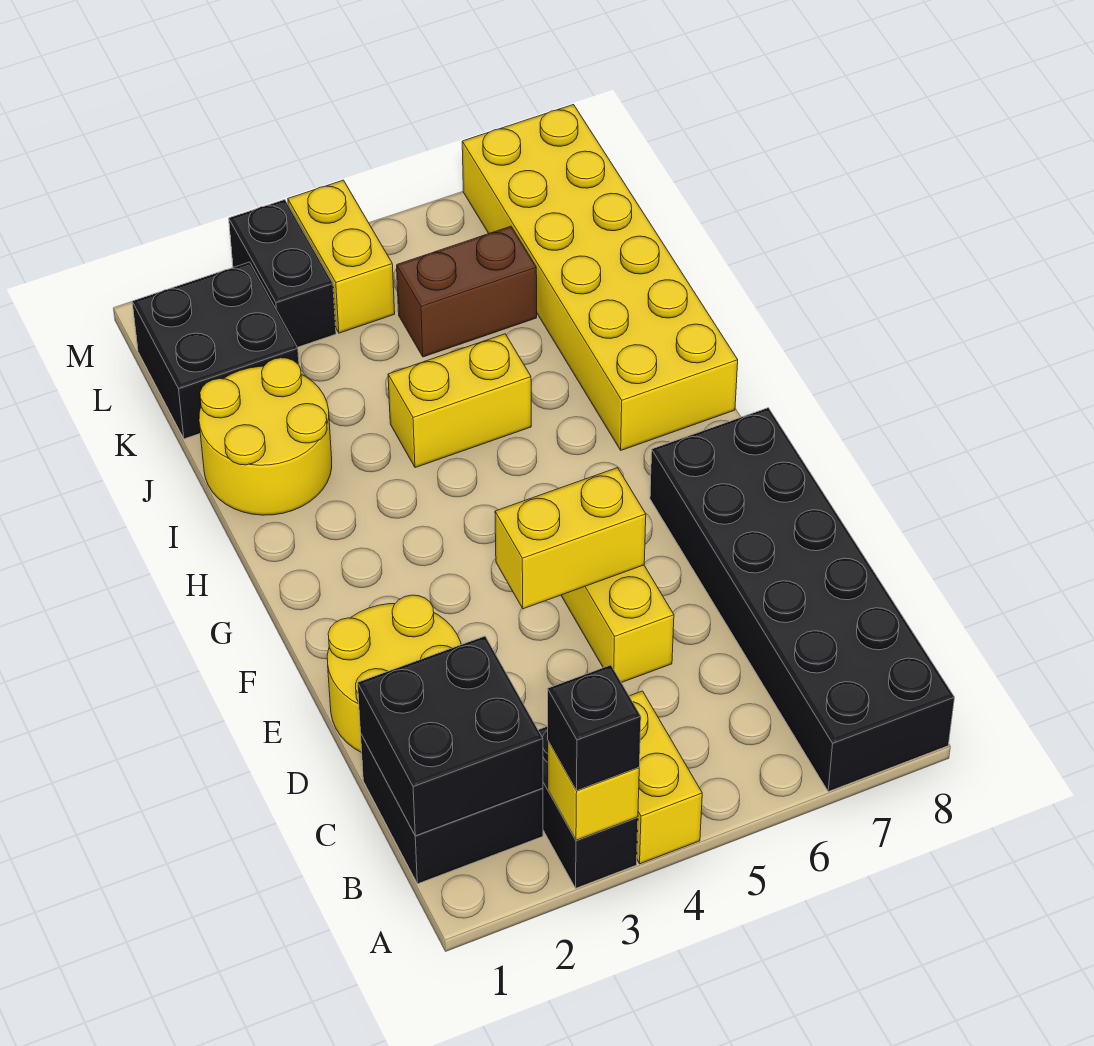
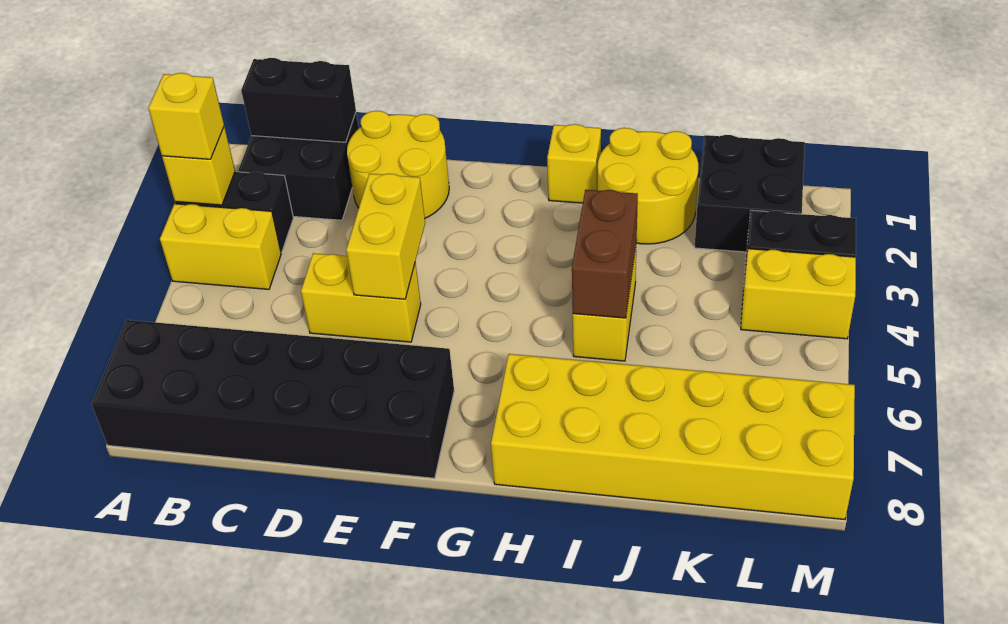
black 1x1 brick [548,665,641,791] -> yellow 1x1 brick [148,73,224,159]
black 2x2 brick [358,636,543,836] -> black 1x2 brick [241,58,356,142]
none -> yellow 1x1 brick [547,124,601,203]
brown 1x2 brick [397,226,537,357] -> brown 1x2 brick moved to [572,190,638,318]

